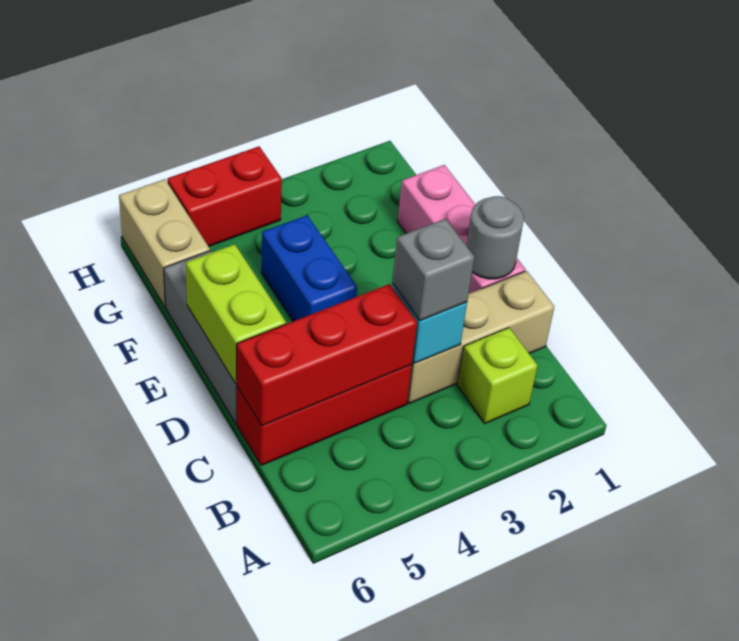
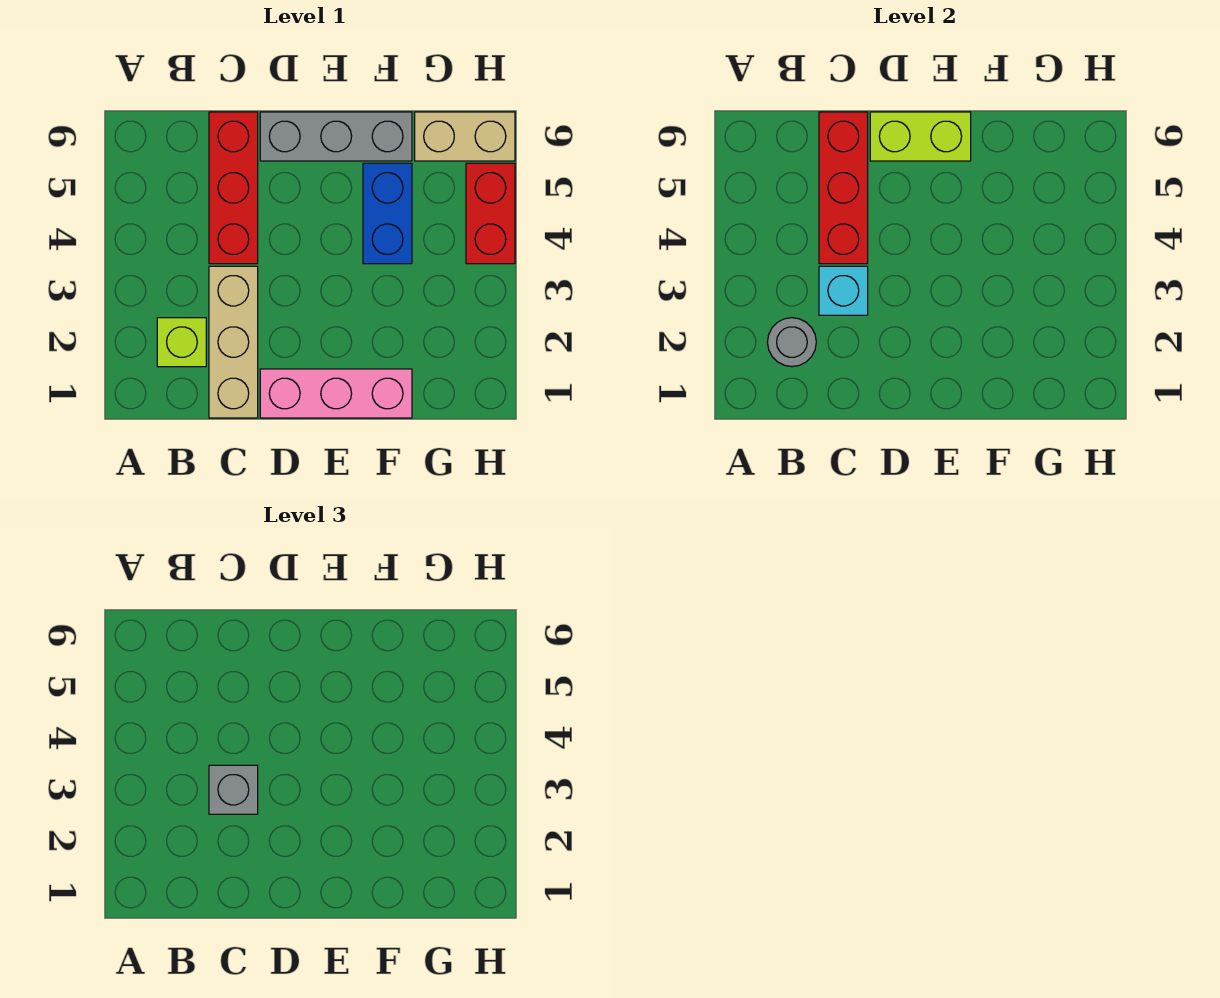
grey 1x1 round brick [466,196,524,279] -> grey 1x1 round brick moved to [768,318,816,367]
blue 1x2 brick [261,215,357,321] -> blue 1x2 brick turned to [363,163,412,264]

